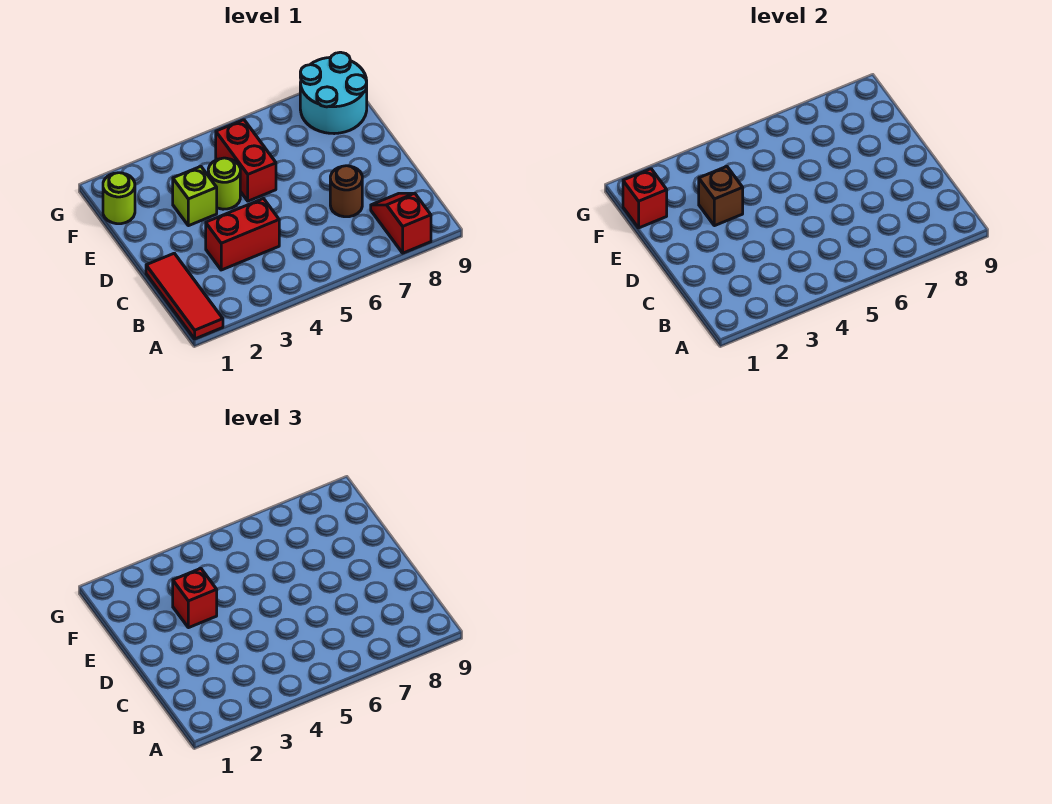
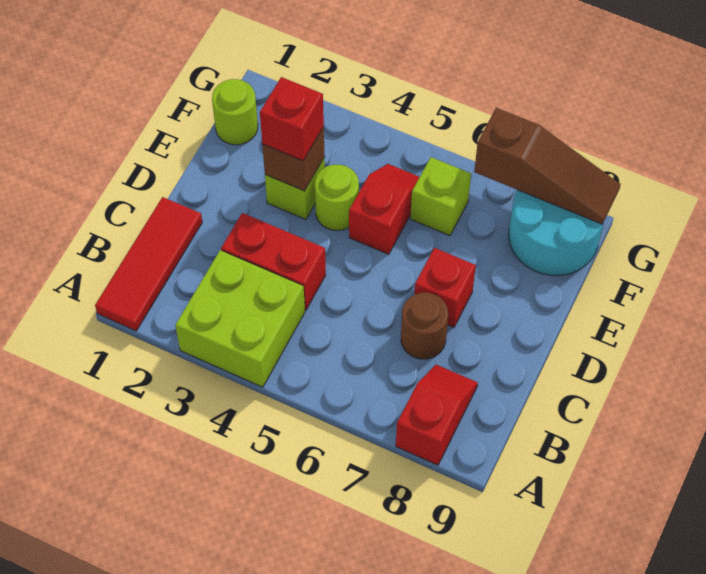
none -> lime 2x2 brick [175,250,305,387]
red 1x2 brick [216,120,276,201] -> red 1x2 slope [349,164,419,254]
red 1x1 brick [623,169,667,228] -> red 1x1 brick moved to [414,248,476,327]
none -> lime 1x1 brick [410,157,471,236]
none -> brown 1x3 slope [474,108,621,224]

